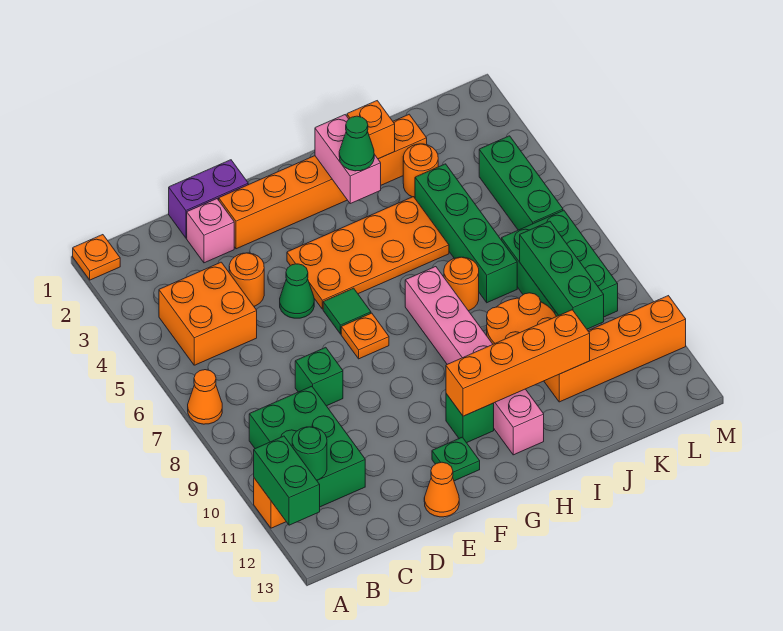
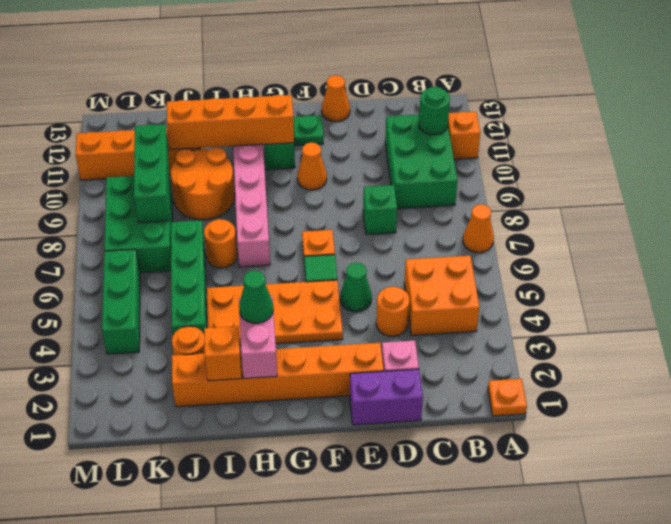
green 1x2 brick [254,436,320,525] -> none
none -> orange 1x1 cone [297,142,327,190]

